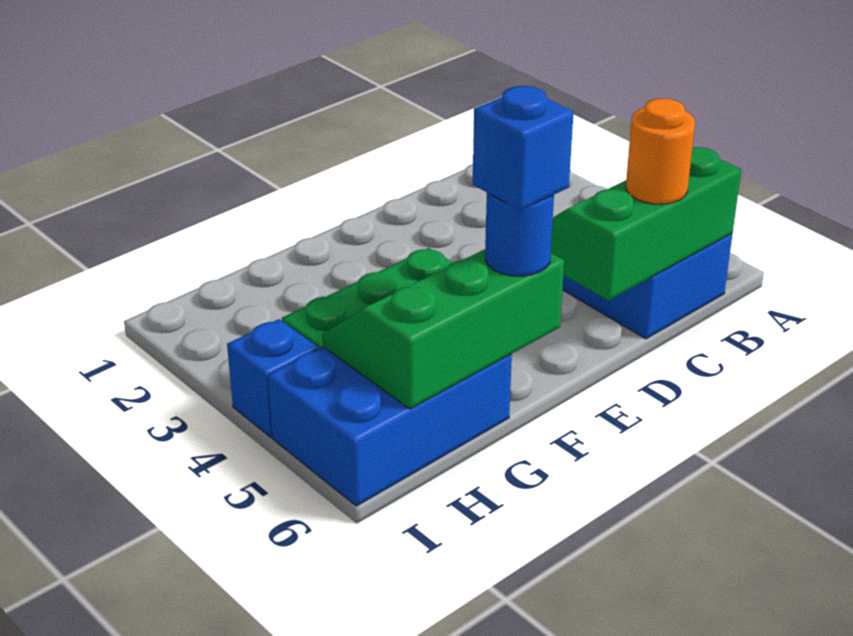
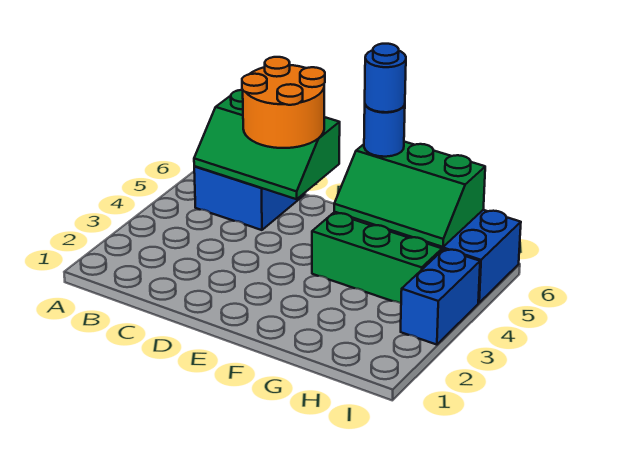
orange 1x1 round brick [626,98,695,204] -> orange 2x2 round brick [242,57,325,148]
blue 1x1 brick [473,86,574,211] -> blue 1x1 round brick [365,44,406,112]
blue 1x1 brick [227,319,318,437] -> blue 1x2 brick [401,249,480,345]

